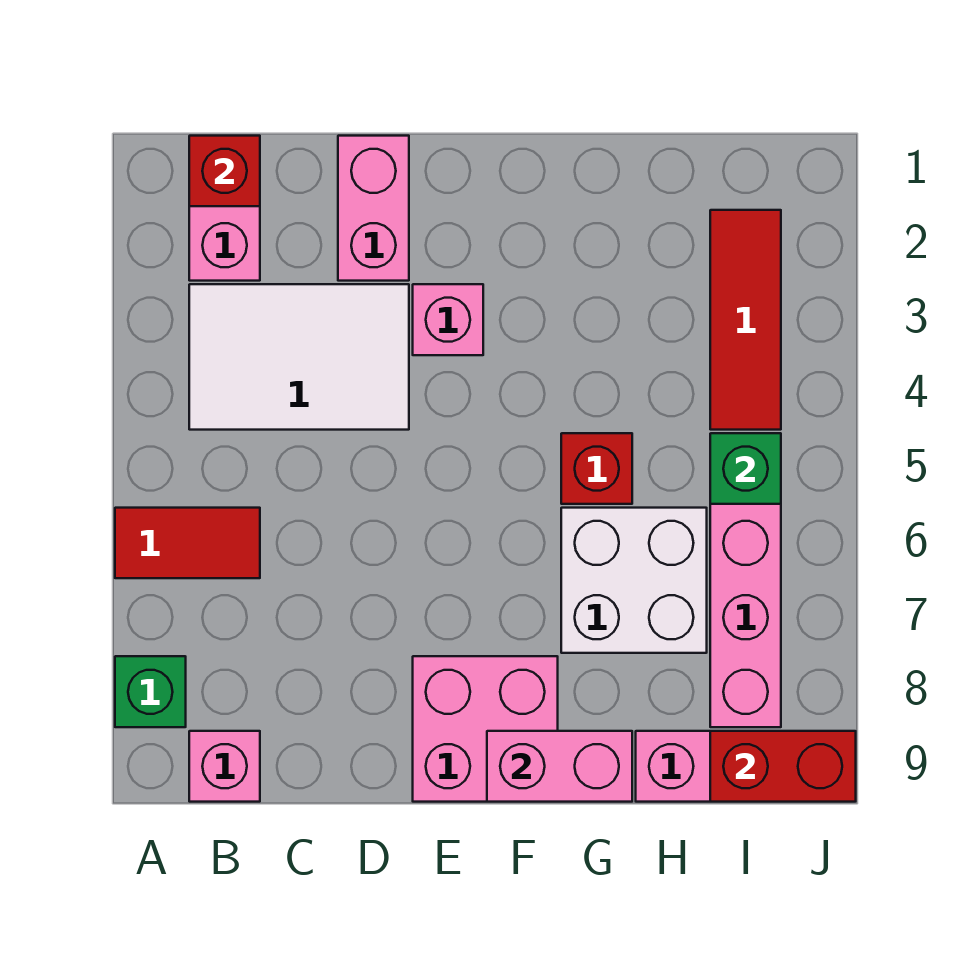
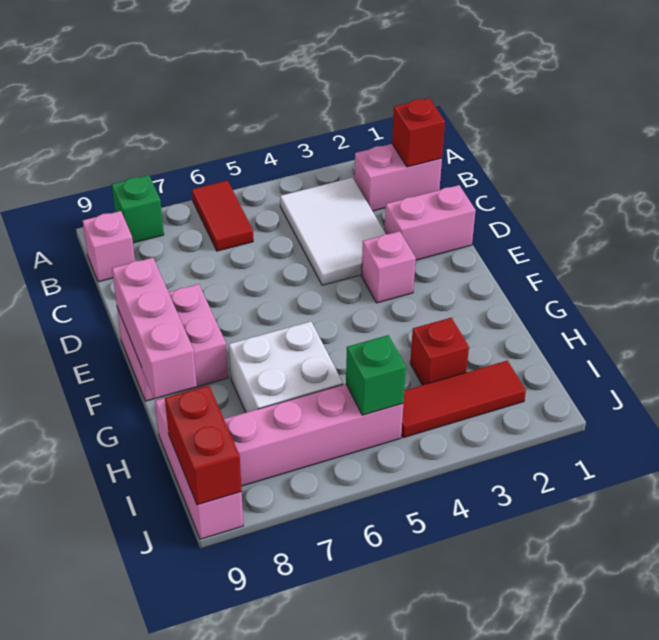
pink 1x2 brick [487,731,632,802] -> pink 1x3 brick [112,258,197,399]
red 1x1 brick [561,433,632,504] -> red 1x1 brick moved to [410,318,469,385]

